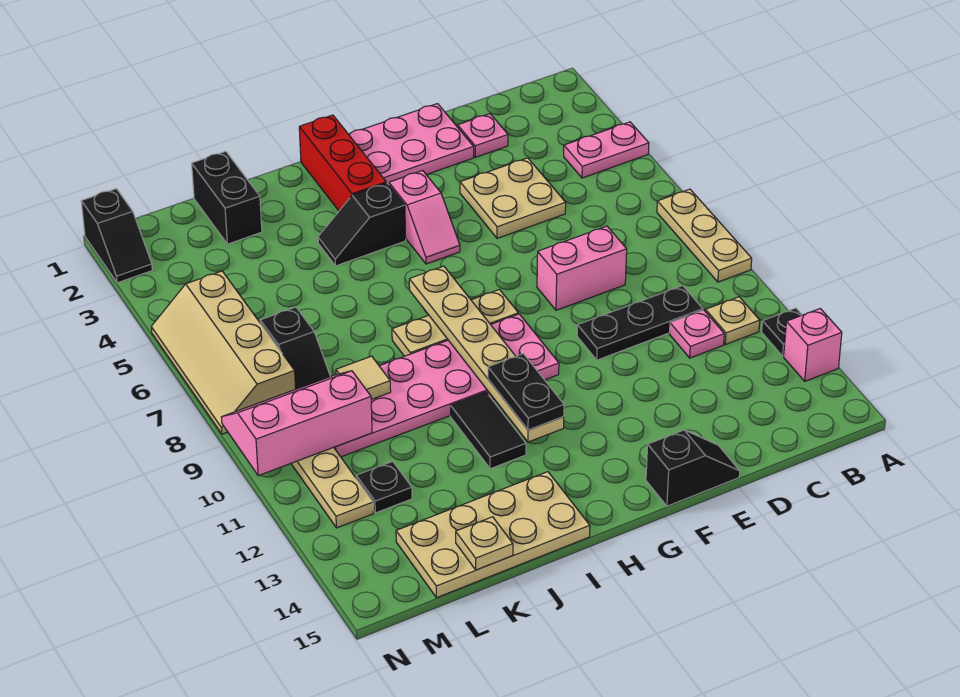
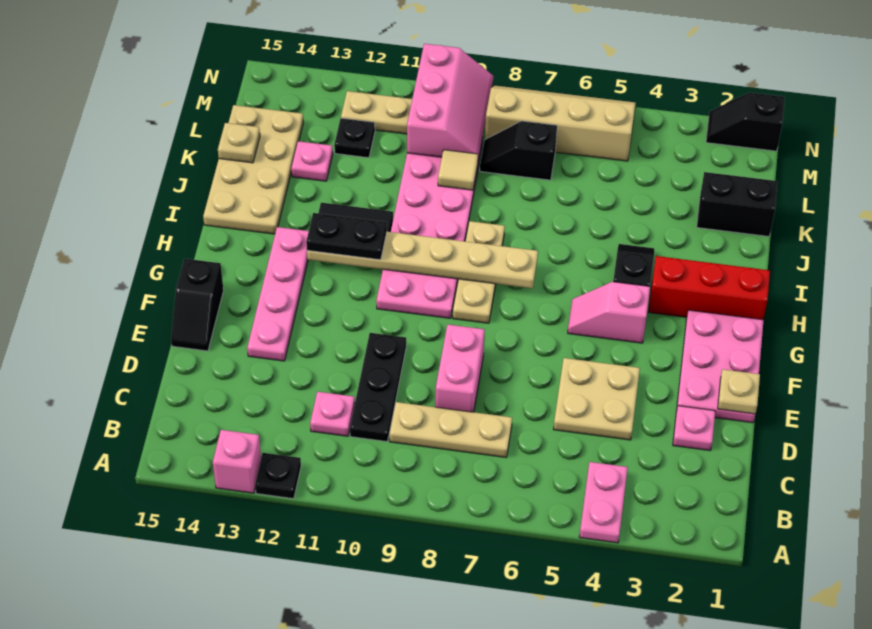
tan 1x3 plate [657,189,752,282] -> tan 1x3 plate moved to [389,402,512,457]
tan 1x1 plate [706,297,760,344] -> tan 1x1 plate moved to [718,369,760,414]
none -> pink 1x4 plate [247,227,309,361]
none -> pink 1x1 plate [291,141,333,181]

